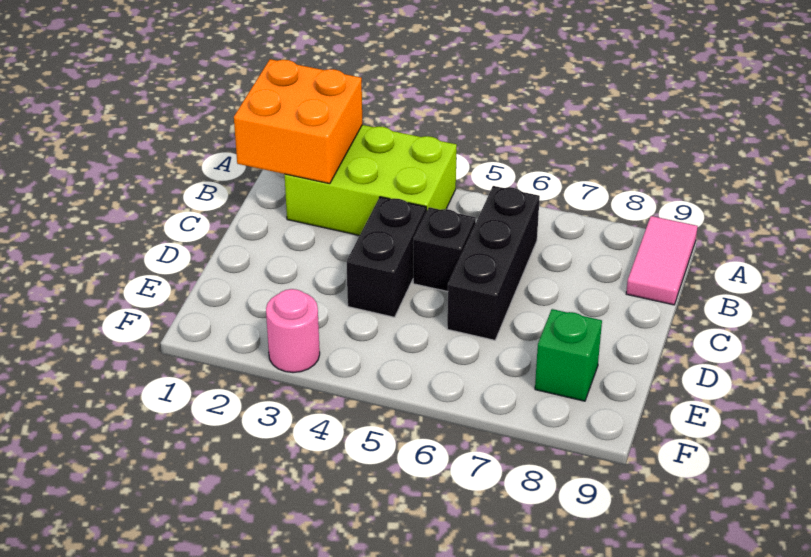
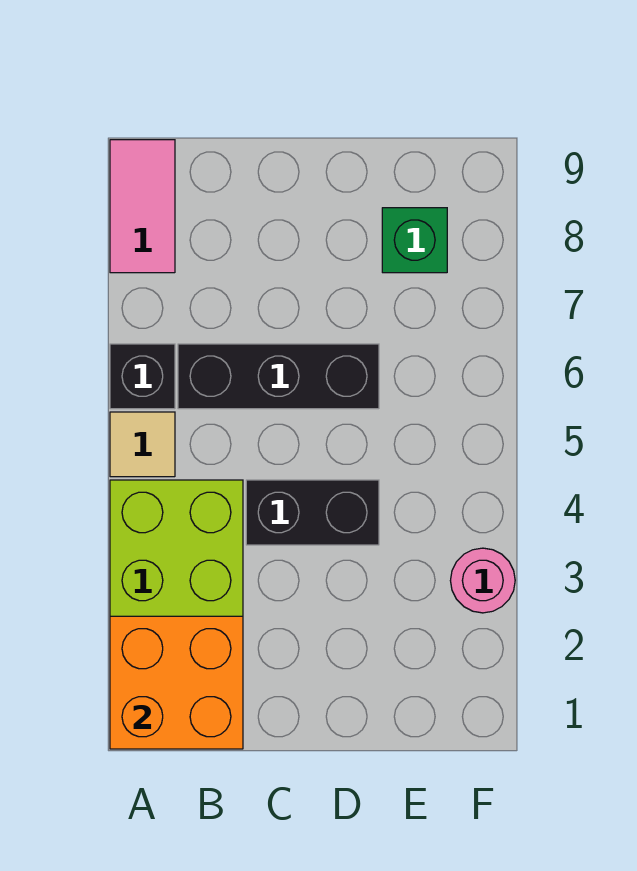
none -> tan 1x1 tile [110,412,175,477]
pink 1x2 tile [626,216,698,305] -> pink 1x2 tile turned to [110,140,175,273]
black 1x1 brick [413,207,476,292] -> black 1x1 brick moved to [110,344,175,409]

